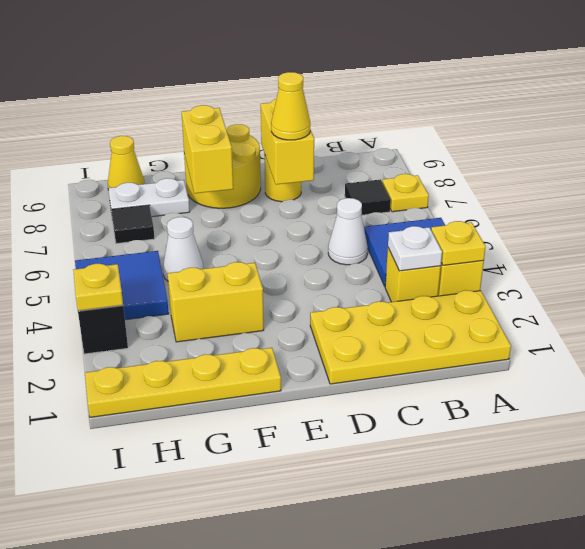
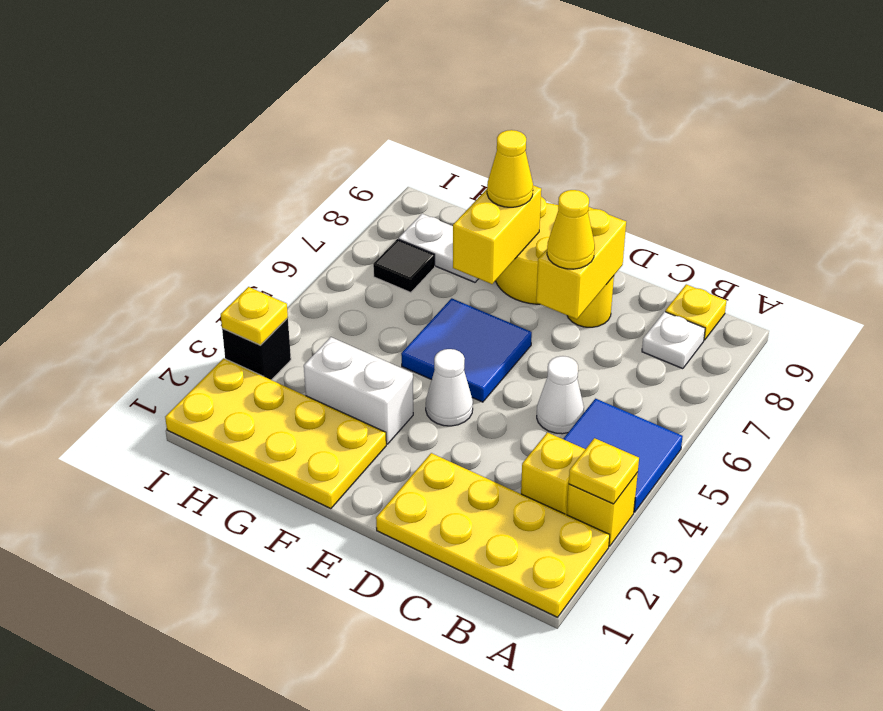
yellow 1x1 plate [383,174,429,212] -> yellow 1x1 plate moved to [665,284,726,340]
white 1x1 plate [388,226,442,271] -> white 1x1 plate moved to [642,312,705,369]
black 1x1 tile [345,179,391,215] -> none
yellow 1x4 plate [85,348,281,417] -> yellow 2x4 plate [165,358,386,509]
yellow 1x2 brick [168,262,264,342] -> white 1x2 brick [304,337,413,444]
white 1x1 cone [163,217,203,281] -> white 1x1 cone moved to [426,349,473,426]
blue 2x2 tile [75,251,169,320] -> blue 2x2 tile moved to [401,298,532,402]
yellow 1x1 cone [108,136,144,190] -> yellow 1x1 cone moved to [487,130,533,207]

